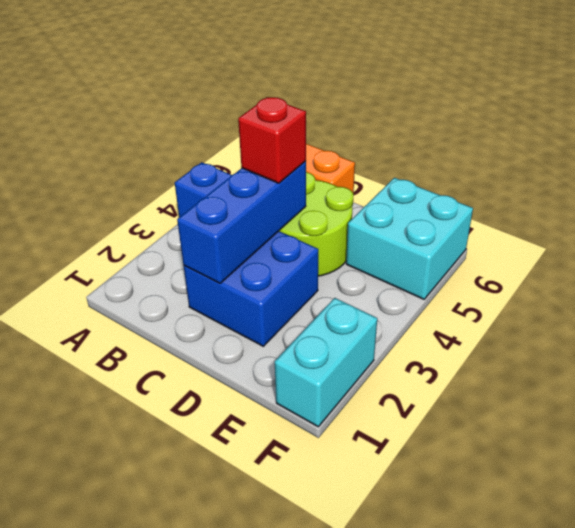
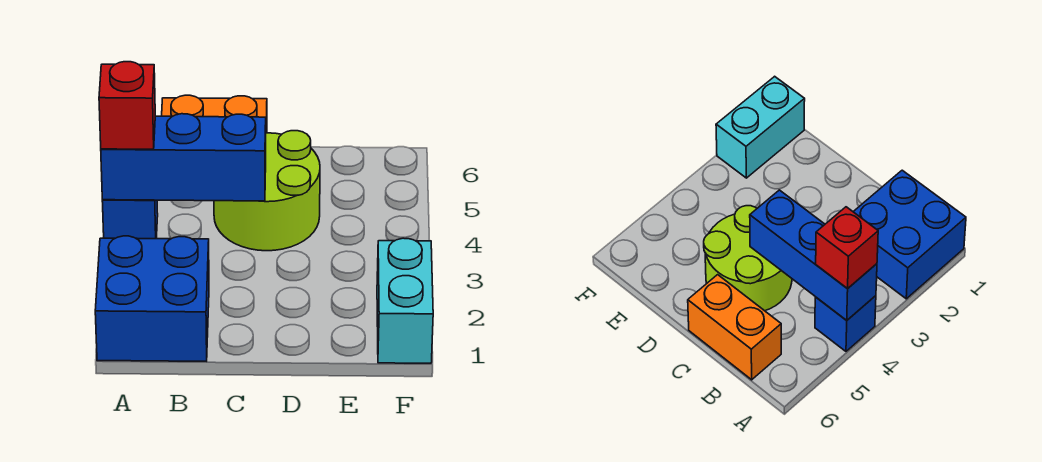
blue 2x2 brick [184,231,318,346] -> blue 2x2 brick moved to [95,236,209,361]
blue 1x3 brick [177,161,306,283] -> blue 1x3 brick turned to [101,114,266,201]
red 1x1 brick [238,97,306,183] -> red 1x1 brick moved to [99,62,155,149]
cyan 2x2 brick [346,178,473,299] -> none

